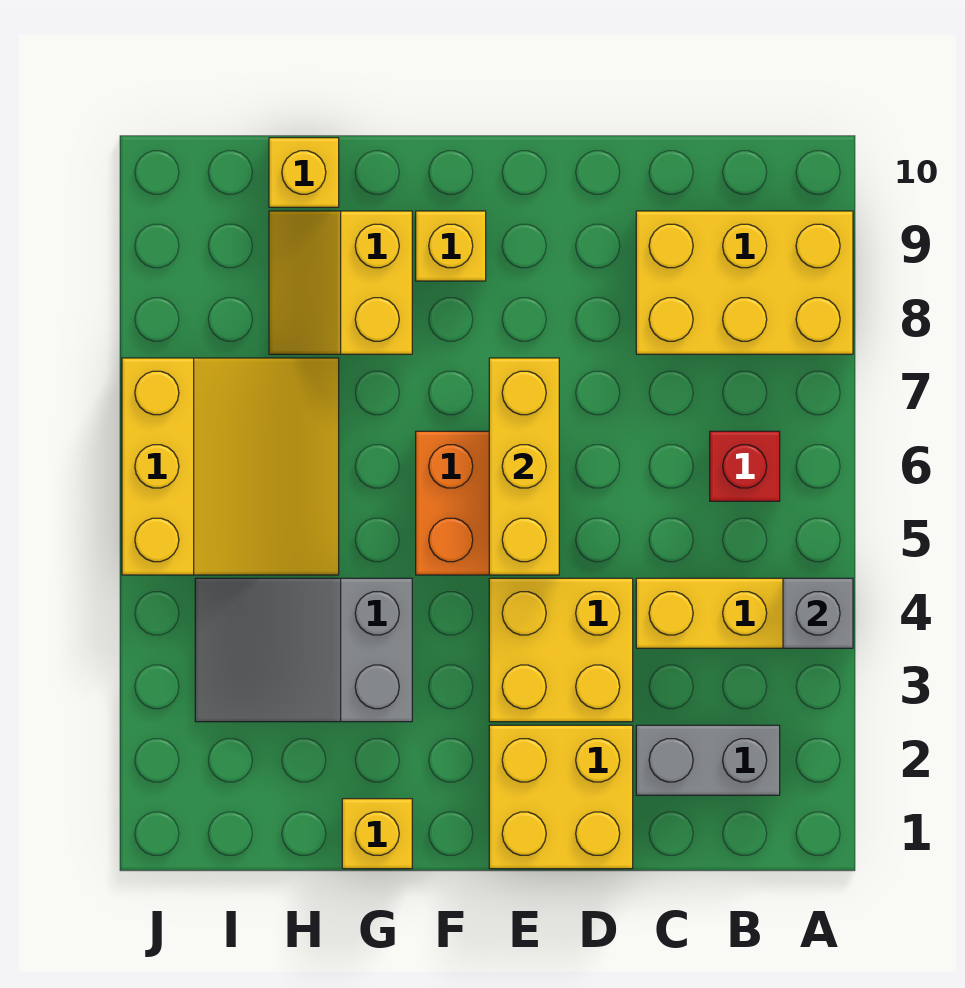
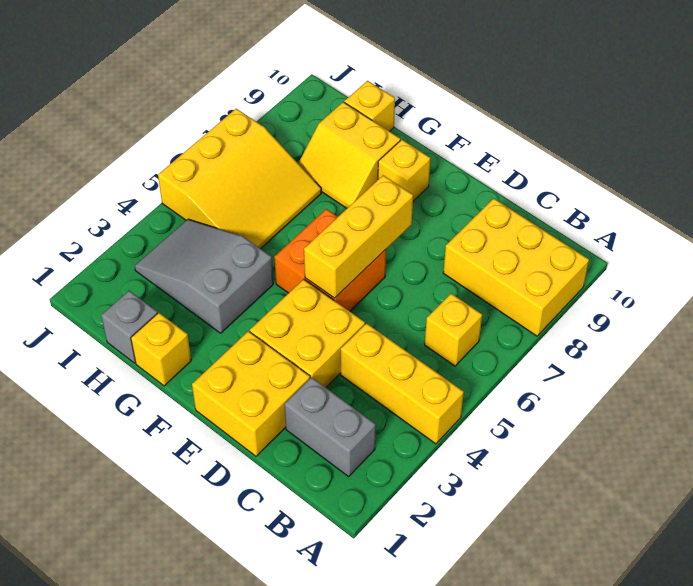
grey 1x1 brick [783,578,853,648] -> grey 1x1 brick moved to [101,291,158,363]
red 1x1 brick [710,431,780,501] -> yellow 1x1 brick [425,293,482,366]
yellow 2x2 slope [269,211,412,354] -> yellow 2x2 slope turned to [298,102,400,208]

